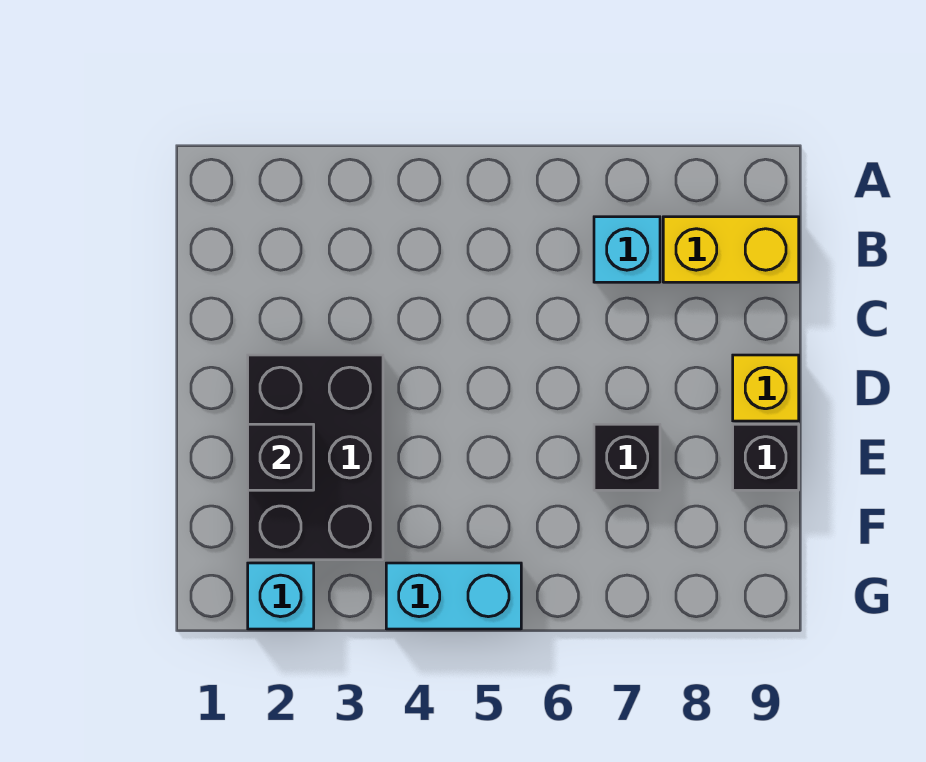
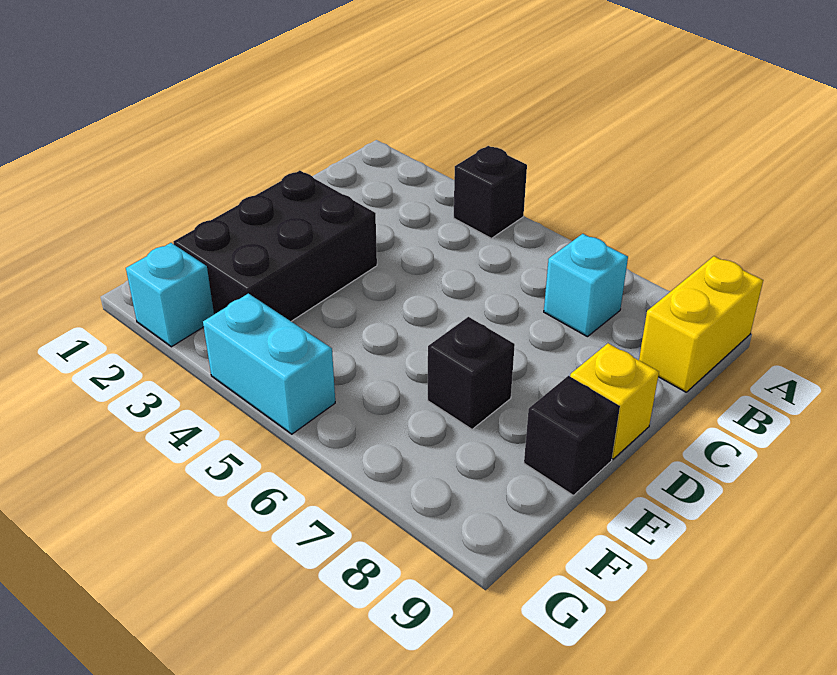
yellow 1x2 brick [663,217,799,282] -> yellow 1x2 brick turned to [639,256,763,392]
black 1x1 brick [248,424,314,490] -> black 1x1 brick moved to [454,146,527,238]

